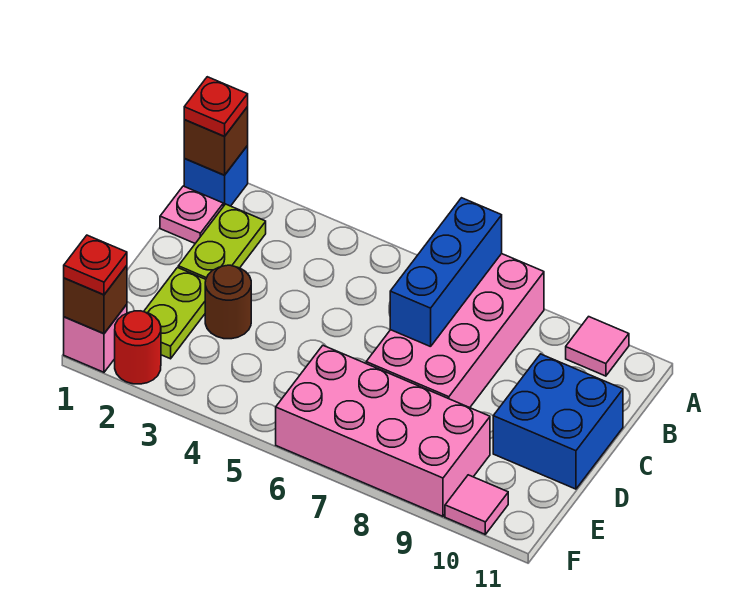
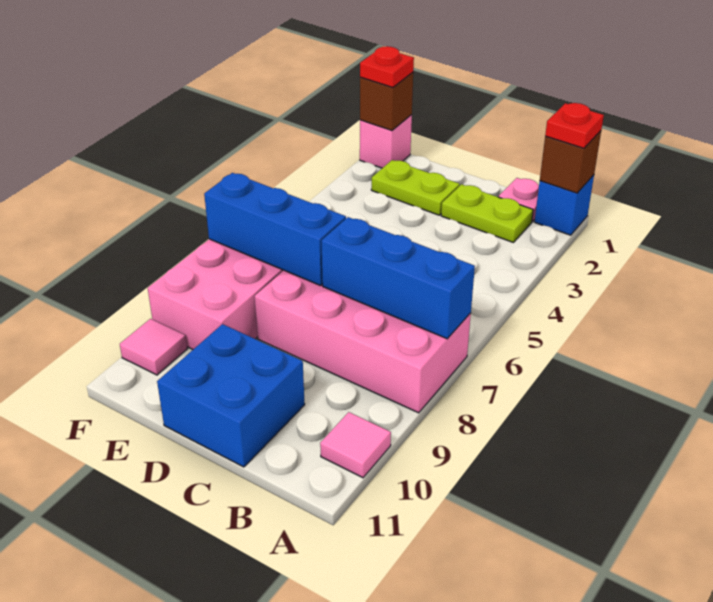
brown 1x1 round brick [205,265,251,339] -> none
none -> blue 1x3 brick [204,173,346,286]
red 1x1 round brick [115,311,161,384] -> none

